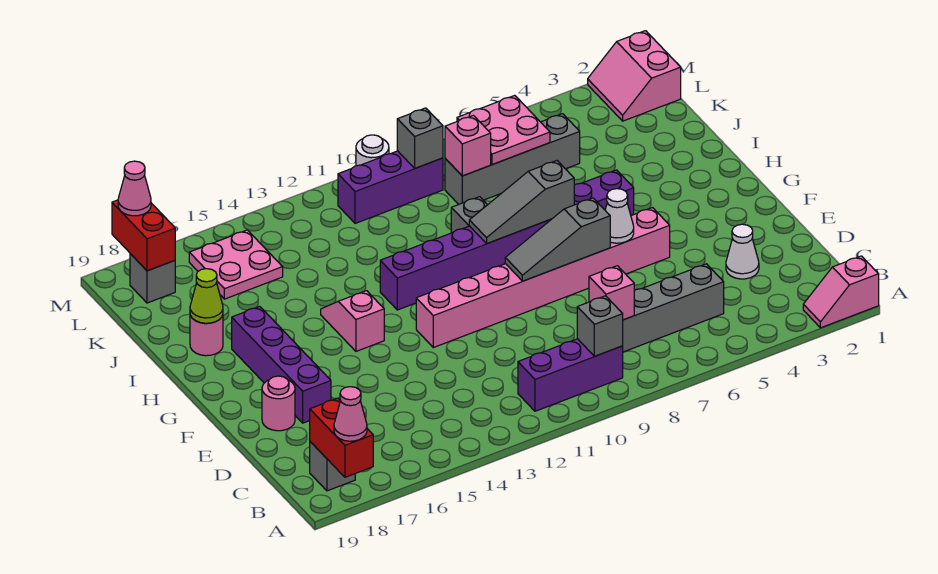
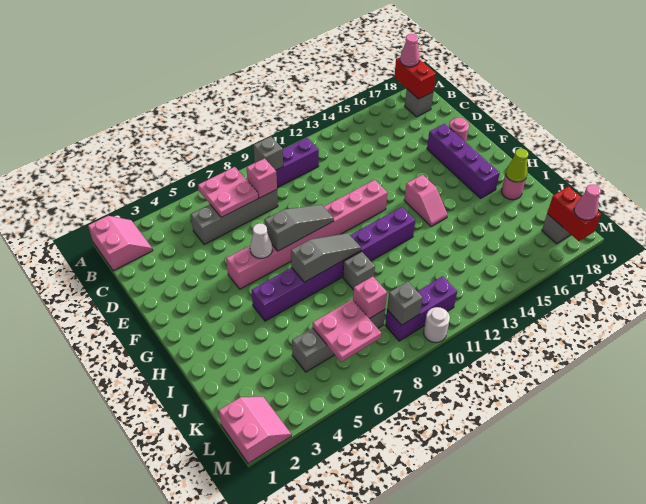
pink 1x2 slope [803,256,879,328] -> pink 2x2 slope [88,216,153,271]
white 1x1 cone [726,224,759,279] -> none
pink 2x2 plate [189,230,283,299] -> pink 2x2 plate moved to [198,167,258,217]

